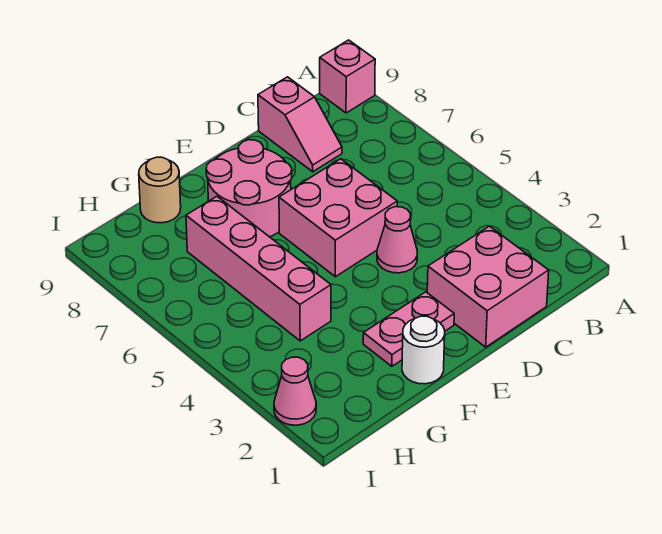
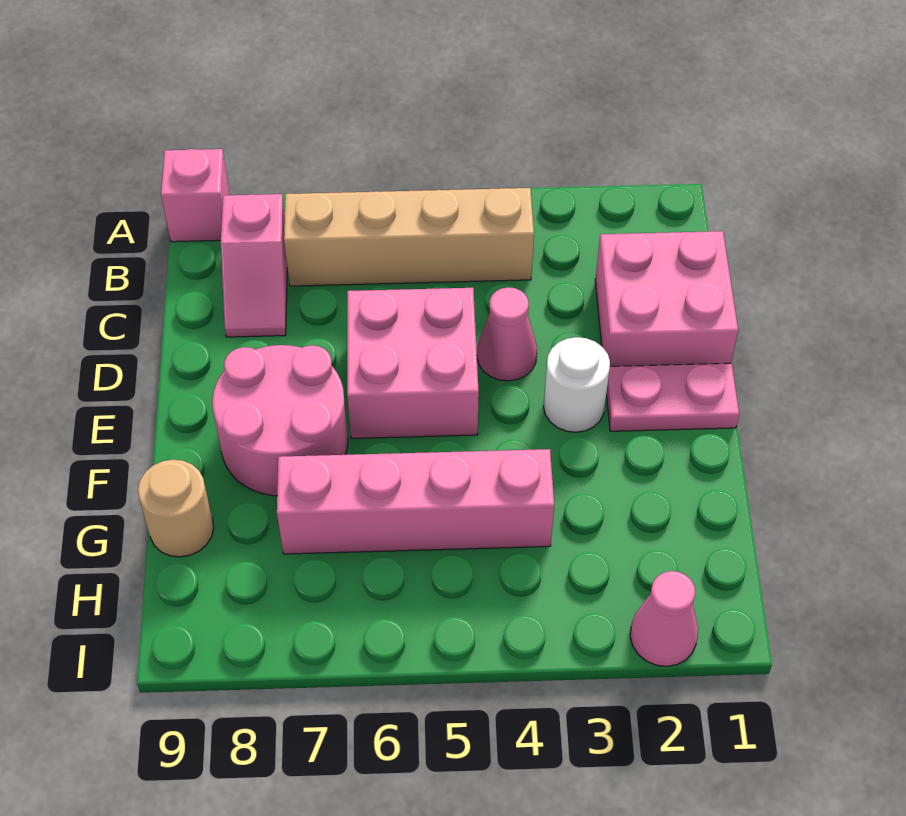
none -> tan 1x4 brick [284,188,534,286]
pink 1x2 slope [258,77,342,172] -> pink 1x2 slope turned to [221,194,287,337]
pink 1x2 plate [363,292,454,366] -> pink 1x2 plate turned to [606,363,739,431]
white 1x1 round brick [402,316,445,384] -> white 1x1 round brick moved to [544,337,610,432]

